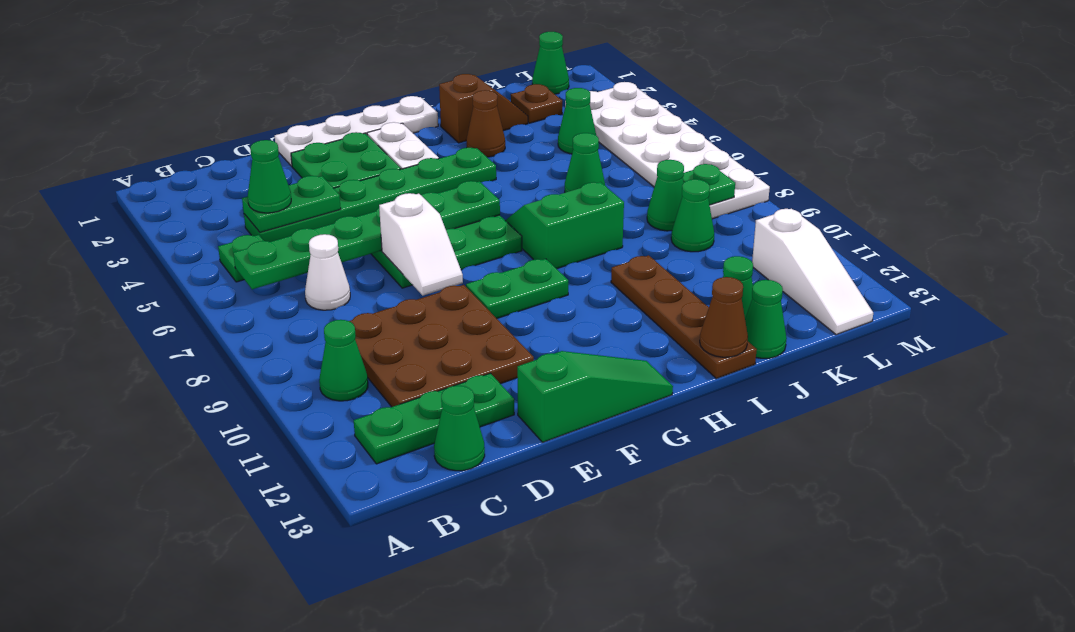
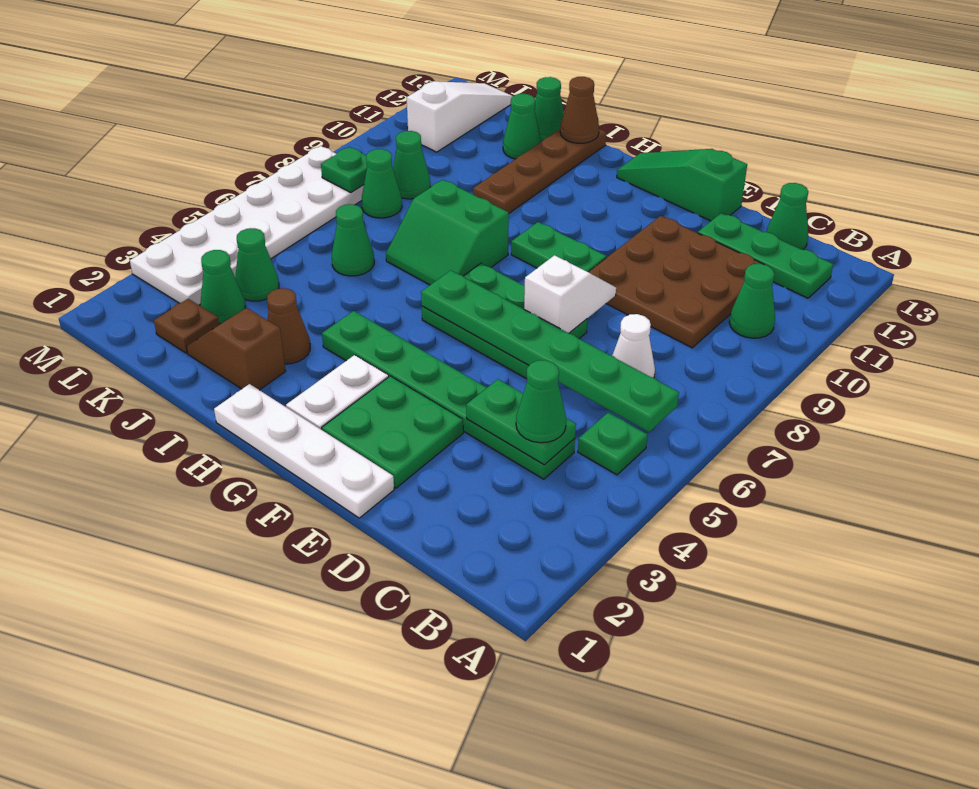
green 1x1 cone [532,32,569,94] -> green 1x1 cone moved to [200,250,246,324]

